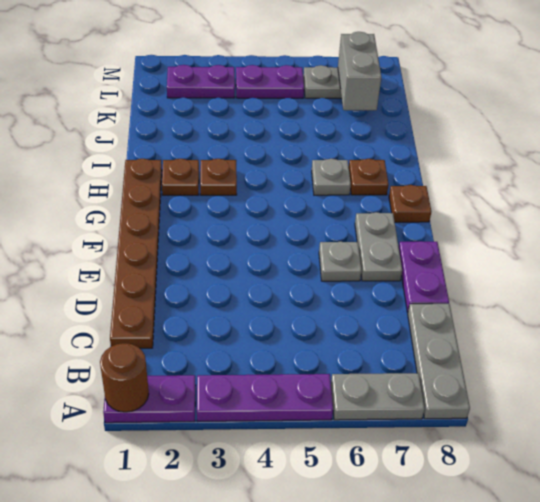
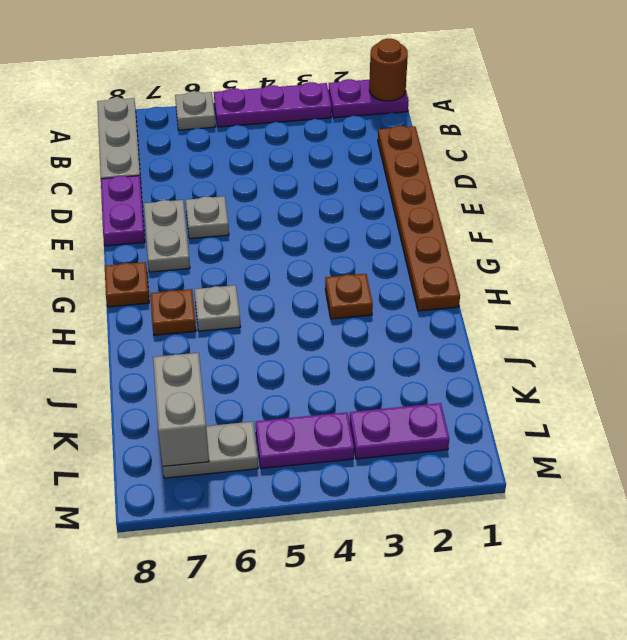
grey 1x2 plate [331,373,425,420] -> grey 1x1 plate [175,91,215,130]
brown 1x1 plate [162,159,199,195] -> none

